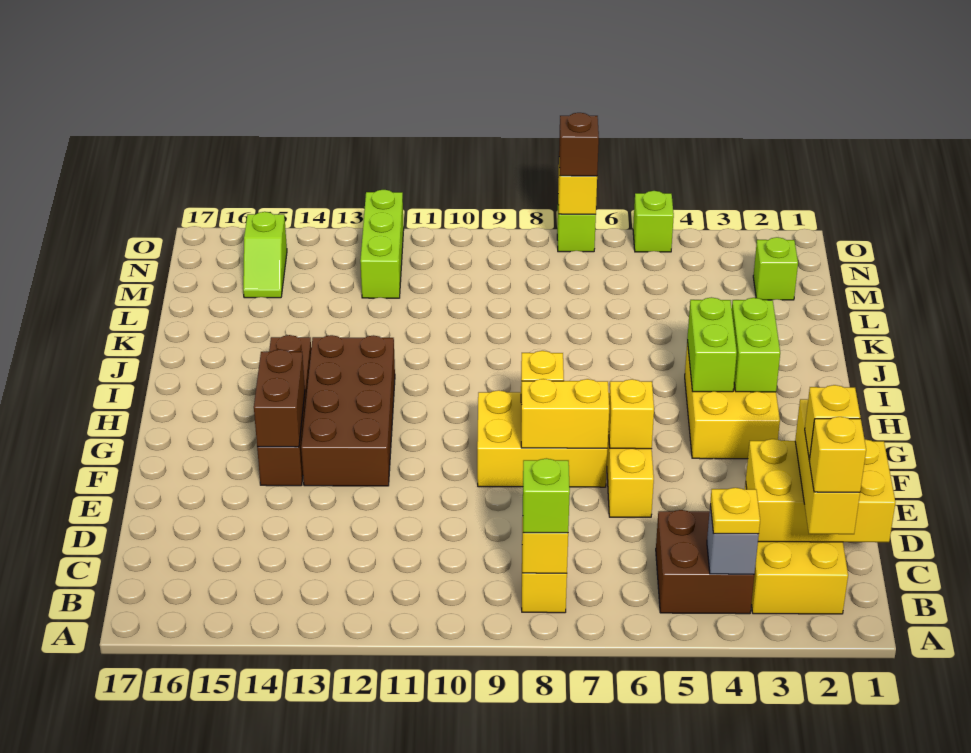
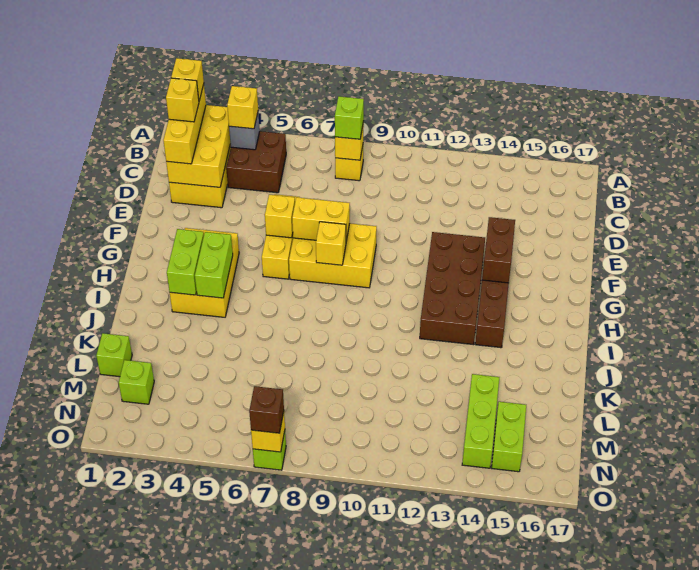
yellow 1x1 plate [710,488,760,534] -> yellow 1x1 brick [227,86,258,129]
yellow 2x3 brick [746,439,895,542] -> yellow 2x3 brick turned to [166,105,230,187]
lime 1x3 brick [360,190,404,298] -> lime 1x3 brick moved to [462,374,499,468]
lime 1x2 slope [243,212,287,298] -> lime 1x2 brick [492,402,526,472]
lime 1x1 brick [633,191,674,252] -> lime 1x1 brick moved to [96,333,132,377]

